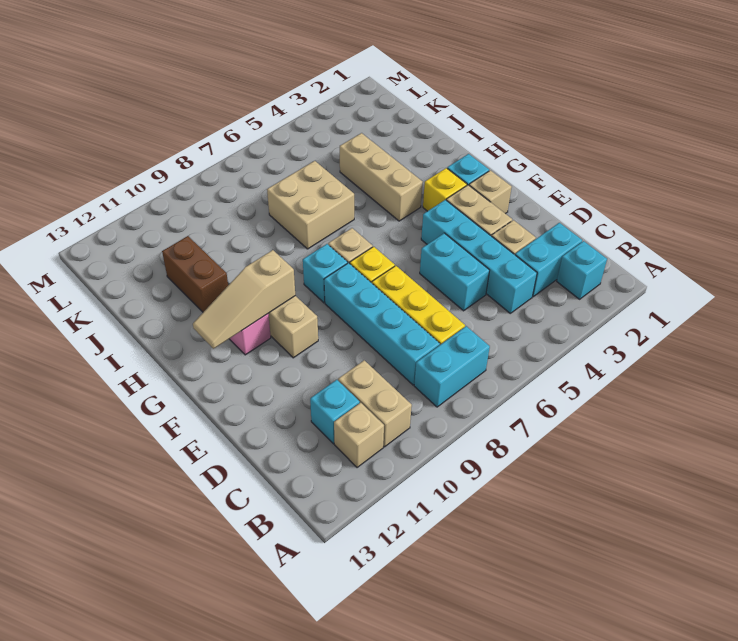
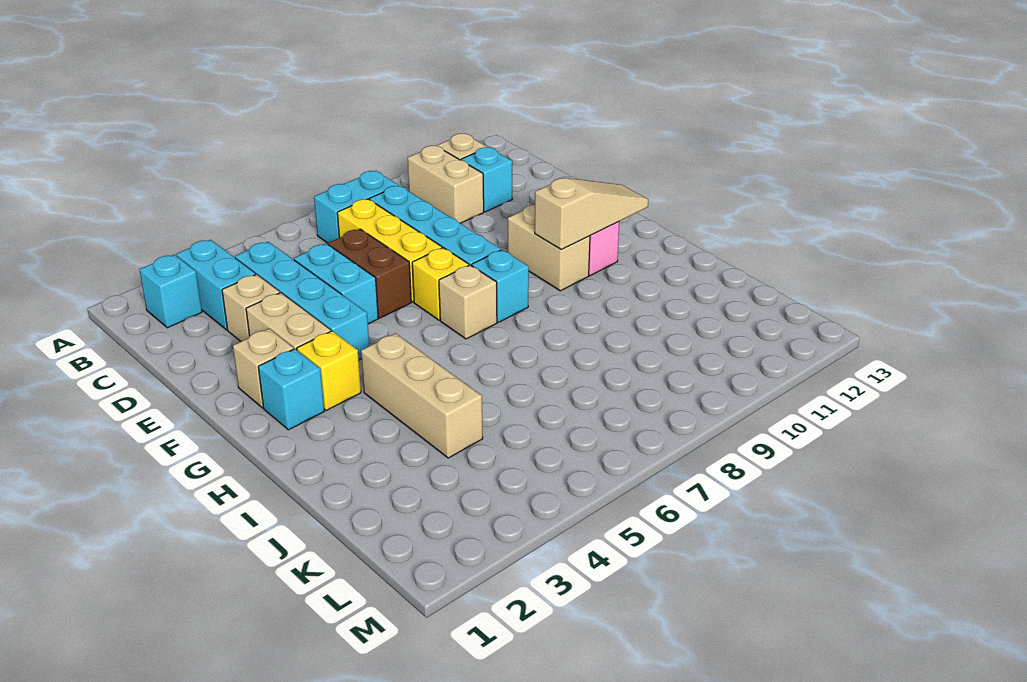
cyan 1x2 brick [515,223,582,297] -> cyan 1x2 brick turned to [176,240,256,330]
tan 2x2 brick [267,161,354,249] -> none
brown 1x2 brick [162,236,228,312] -> brown 1x2 brick moved to [328,229,411,318]

